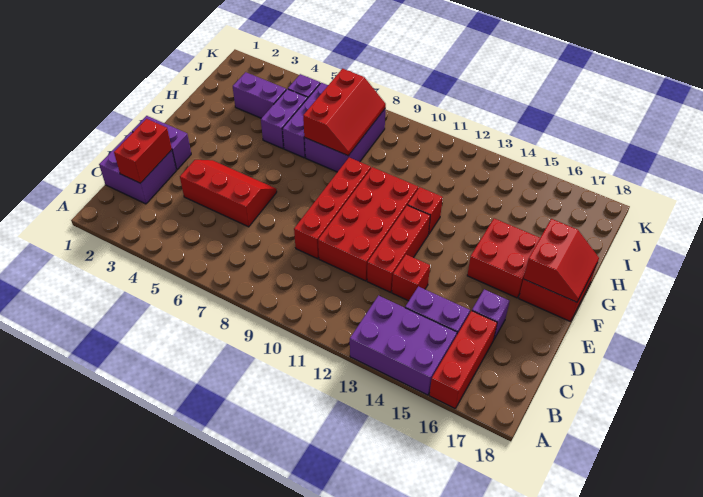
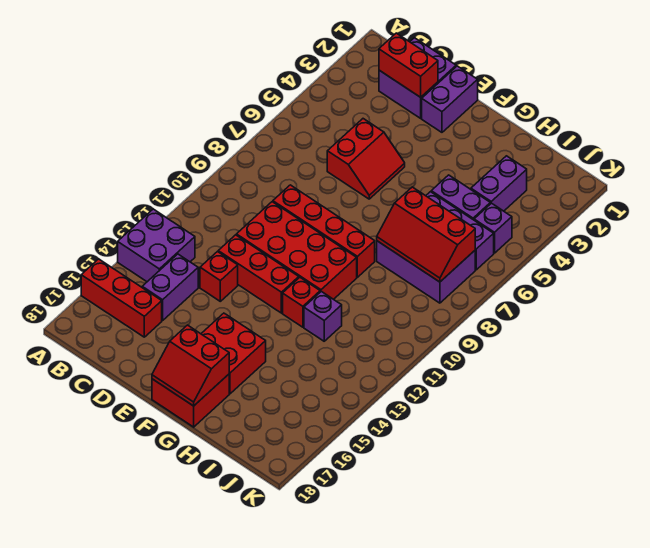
purple 2x3 brick [350,296,457,395] -> purple 2x2 brick [118,209,195,282]
red 2x3 slope [180,160,277,227] -> red 2x2 slope [327,119,405,199]
purple 1x1 brick [472,289,509,339] -> purple 1x1 brick moved to [304,291,342,341]

